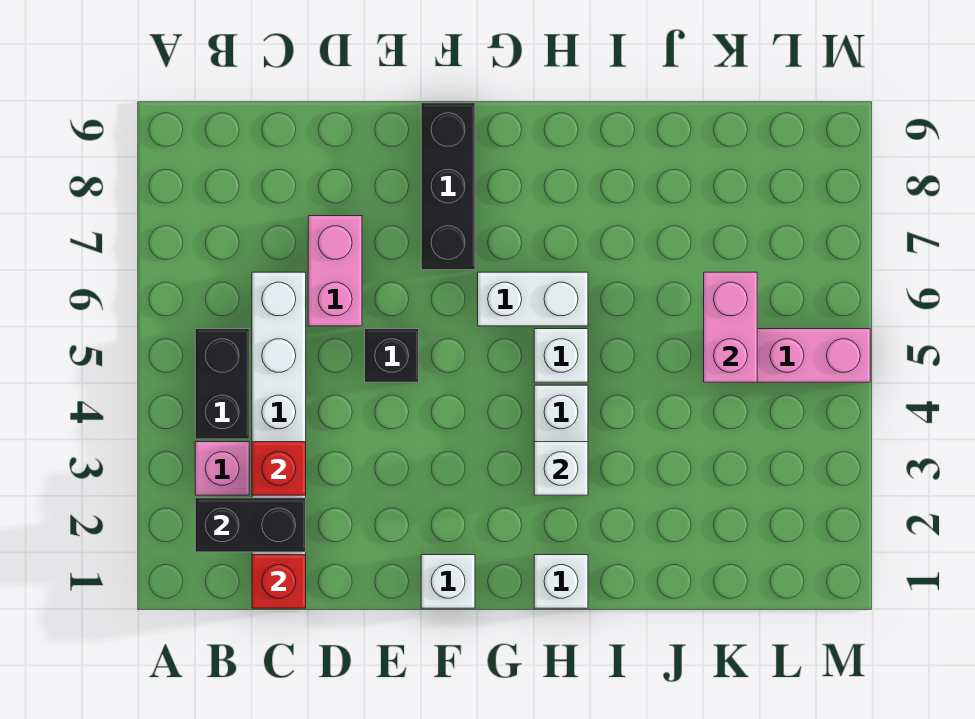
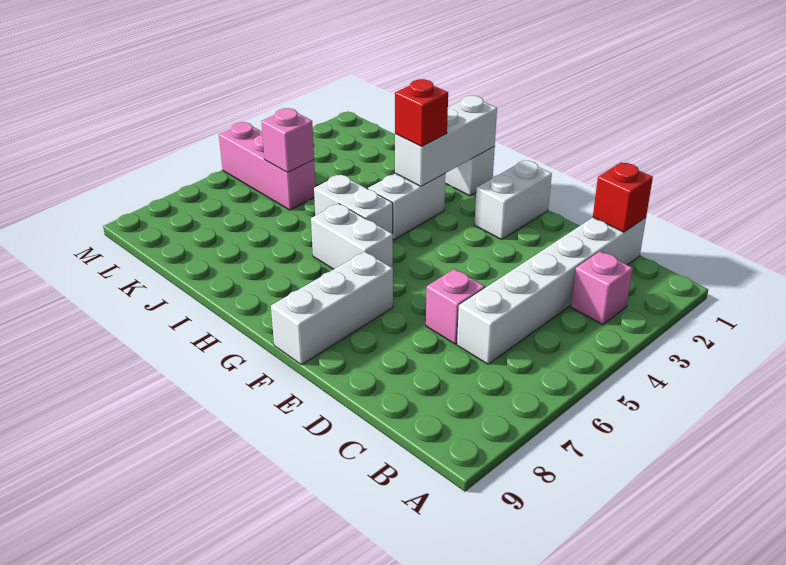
black 1x2 brick [195,498,306,552] -> none
black 1x2 brick [195,329,249,439] -> none
red 1x1 brick [252,442,306,495] -> red 1x1 brick moved to [395,79,448,147]
pink 1x2 brick [308,216,362,326] -> pink 1x1 brick [426,269,485,344]
black 1x1 brick [365,329,419,382] -> none
white 1x1 brick [421,555,475,608] -> white 1x2 brick [474,161,552,239]
black 1x3 brick [421,103,475,270] -> white 1x3 brick [271,252,393,365]
white 1x1 brick [534,442,588,495] -> white 1x3 brick [395,96,497,186]
white 1x1 brick [534,329,588,382] -> white 1x2 brick [314,174,393,234]
pink 1x2 brick [704,272,757,382] -> pink 1x1 brick [261,108,314,172]

